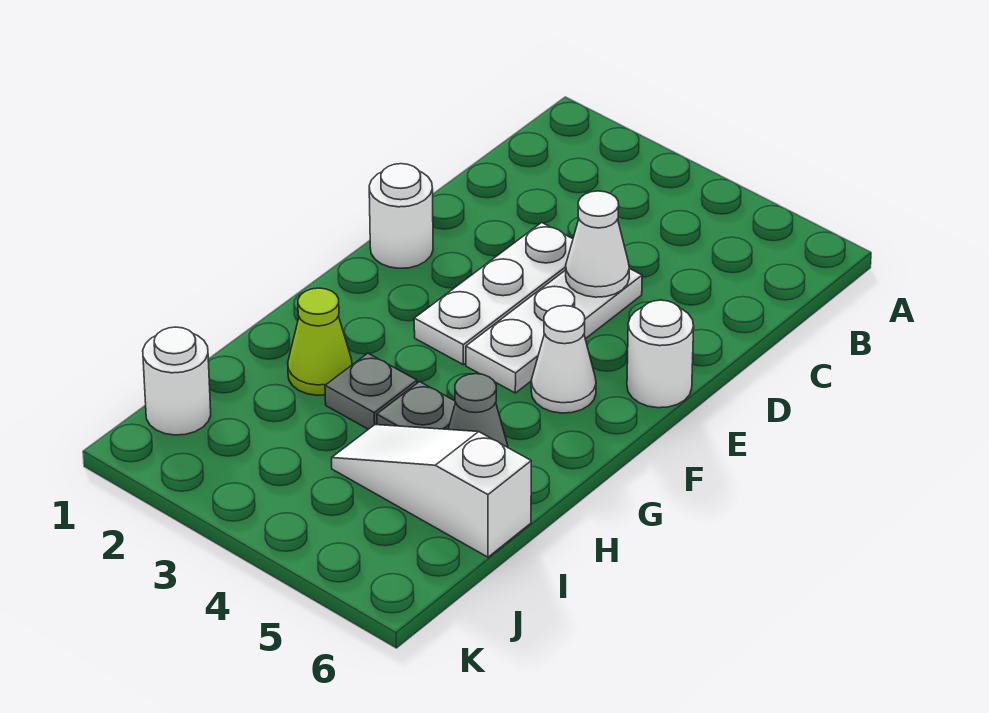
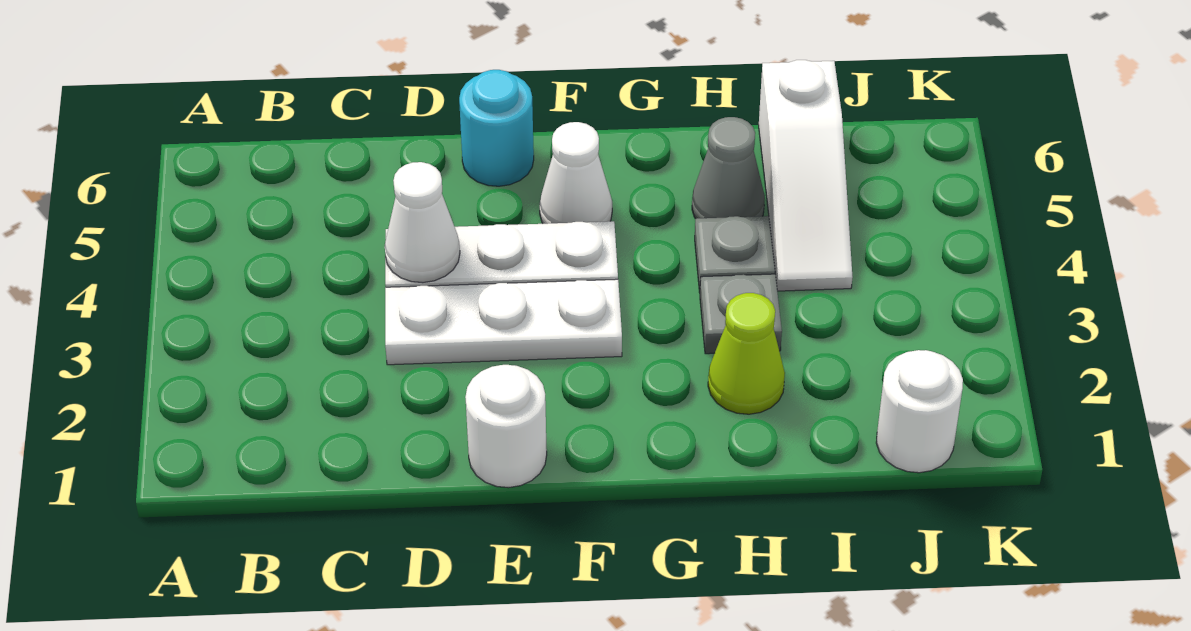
white 1x1 round brick [627,300,694,408] -> cyan 1x1 round brick [459,70,534,186]

